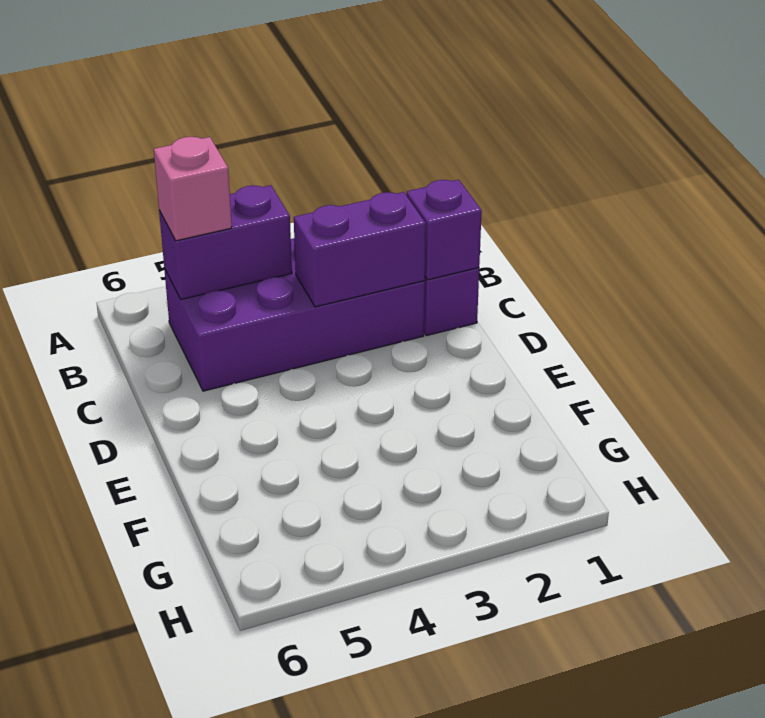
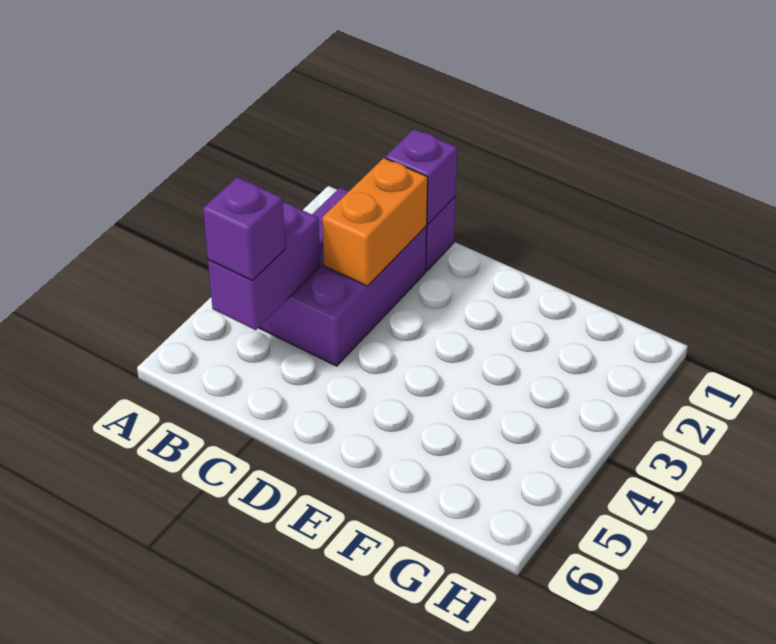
purple 2x4 brick [164,238,425,391] -> purple 2x3 brick [259,188,427,366]
pink 1x1 brick [154,137,232,241] -> purple 1x1 brick [203,177,285,281]
purple 1x2 brick [294,192,426,307] -> orange 1x2 brick [322,158,428,286]

